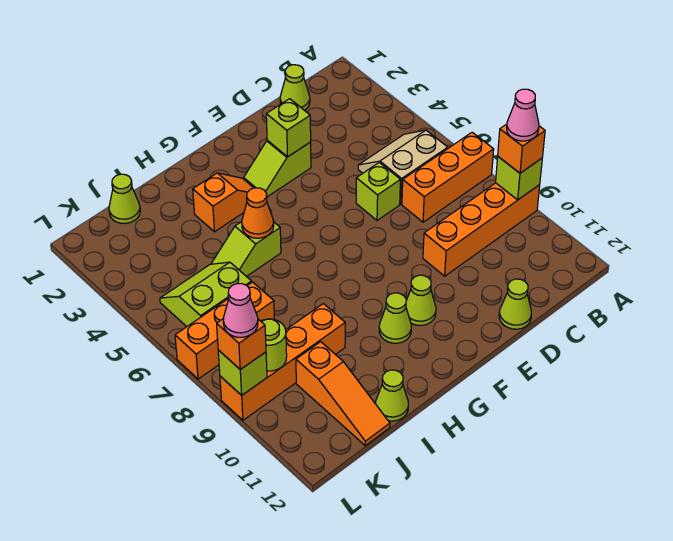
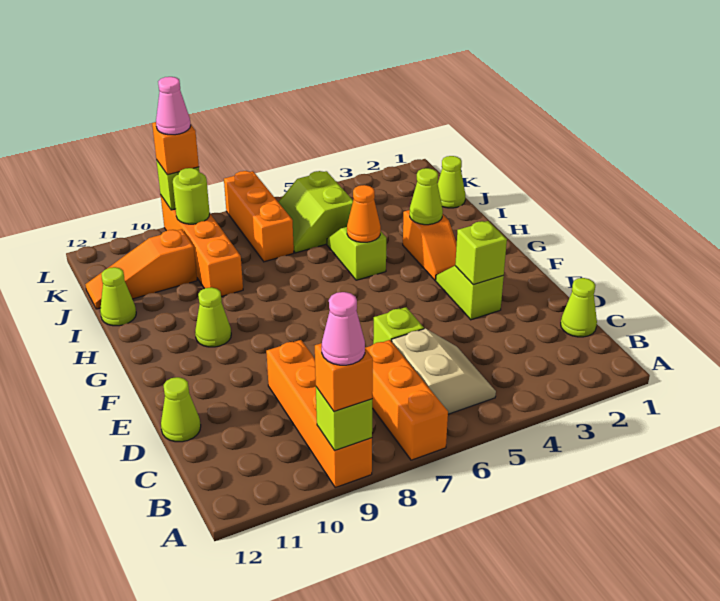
lime 1x1 cone [406,275,436,325] -> lime 1x1 cone moved to [410,168,443,225]
lime 2x2 slope [160,262,252,327] -> lime 2x2 slope turned to [279,171,353,253]

